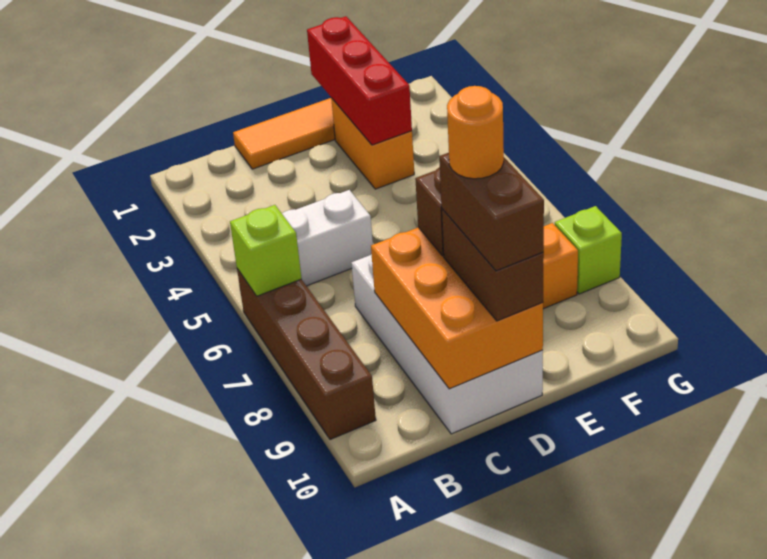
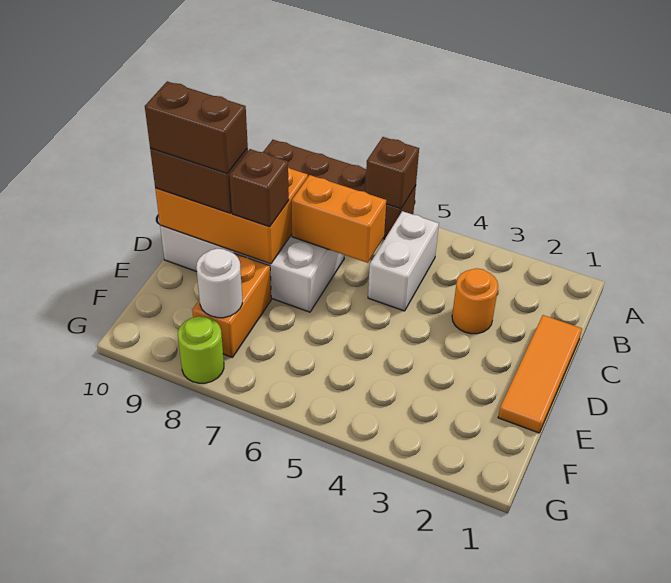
lime 1x1 brick [230,205,302,296] -> brown 1x1 brick [365,137,419,209]
orange 1x1 round brick [447,86,504,179] -> orange 1x1 round brick moved to [452,268,498,334]
red 1x3 brick [307,16,412,145] -> none
orange 1x2 brick [331,98,414,189] -> orange 1x2 brick moved to [291,175,386,263]
none -> white 1x1 round brick [196,249,242,318]
lime 1x1 brick [555,206,622,294] -> lime 1x1 round brick [178,316,224,383]

